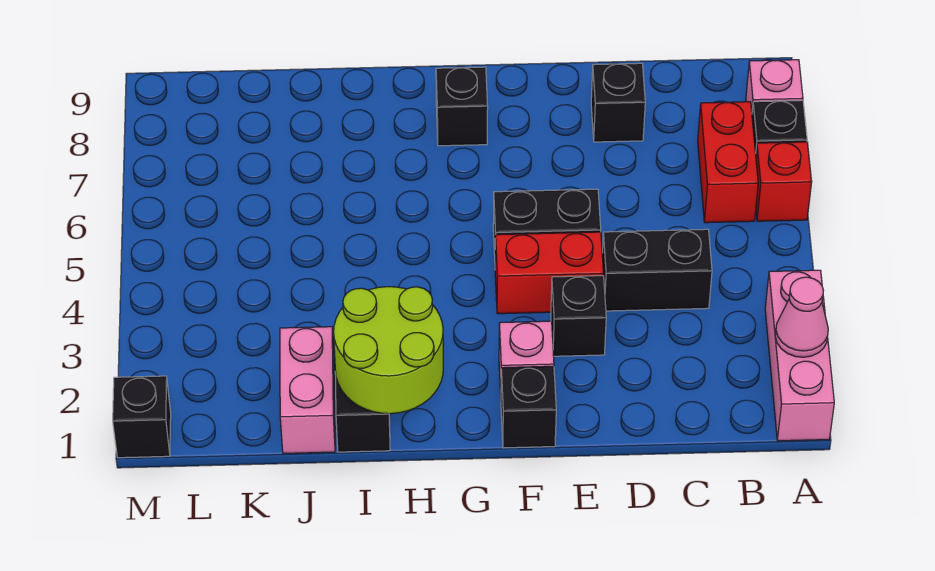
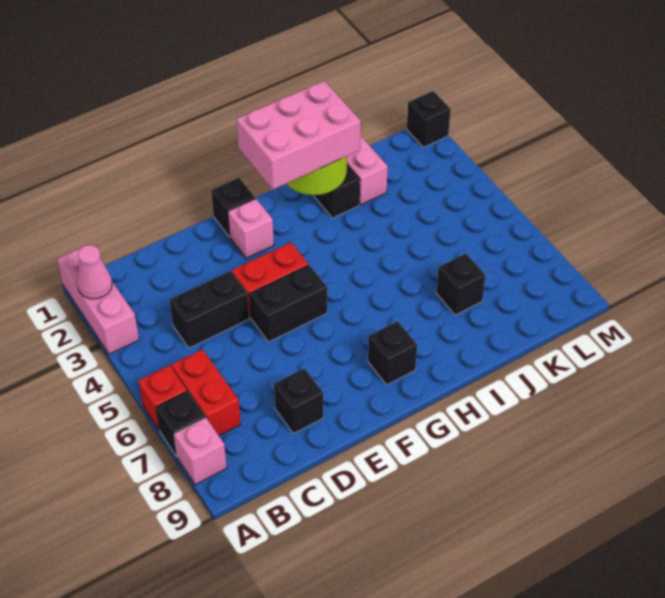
black 1x1 brick [551,276,606,356] -> black 1x1 brick moved to [436,253,486,315]
none -> pink 2x3 brick [236,81,361,190]

